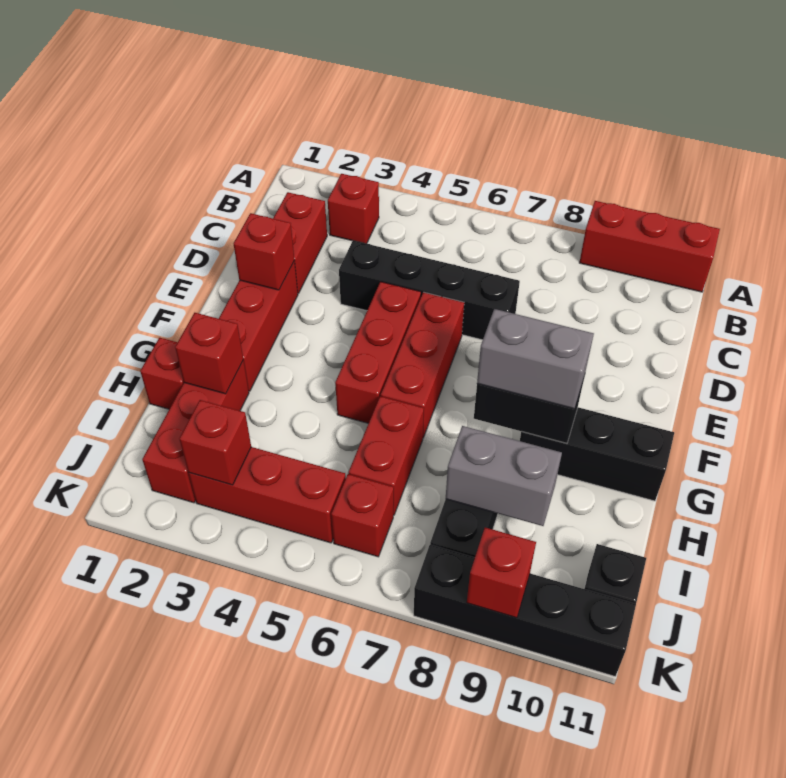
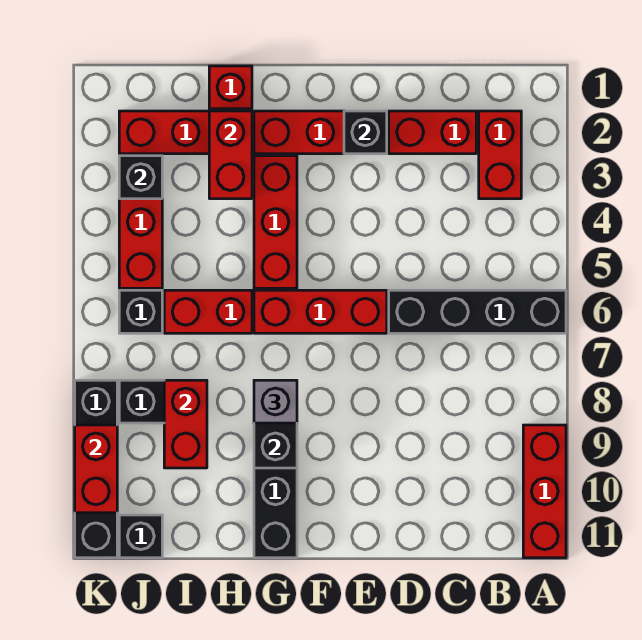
red 1x1 brick [328,174,379,244] -> red 1x2 brick [479,111,521,199]
black 1x4 brick [339,241,520,340] -> black 1x4 brick turned to [389,290,566,333]
red 1x1 brick [234,213,294,290] -> black 1x1 brick [344,111,387,154]
red 1x3 brick [335,282,421,423] -> red 1x3 brick turned to [254,156,297,288]
grey 1x2 brick [477,309,594,409] -> grey 1x1 brick [254,380,297,423]
red 1x1 brick [175,313,243,394] -> red 1x2 brick [209,111,252,199]
grey 1x2 brick [446,426,562,526] -> red 1x2 brick [164,380,207,468]
red 1x1 brick [180,400,251,485] -> black 1x1 brick [119,156,162,199]
red 1x1 brick [331,474,394,557] -> black 1x1 brick [119,290,162,333]
red 1x1 brick [467,528,536,618] -> red 1x2 brick [75,425,117,513]

